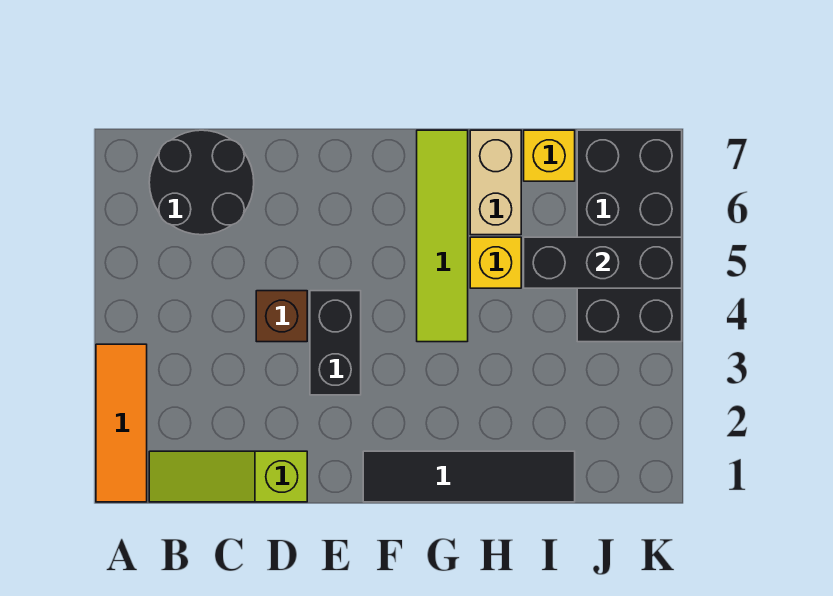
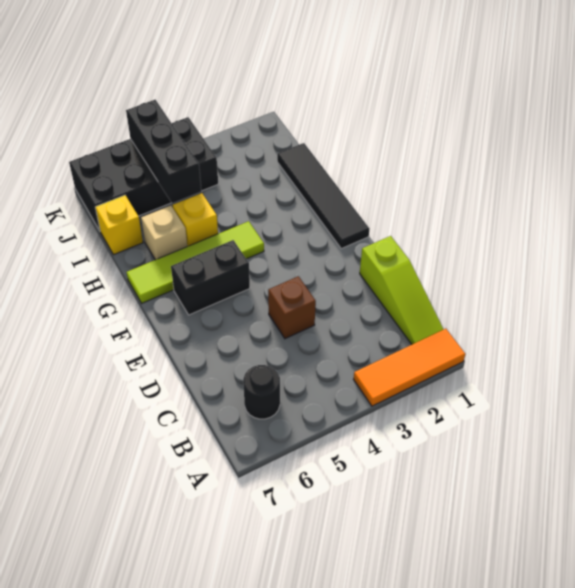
black 2x2 round brick [149,130,254,235] -> black 1x1 round brick [243,365,280,419]
black 1x2 brick [310,291,361,395] -> black 1x2 brick moved to [171,240,250,315]
tan 1x2 brick [470,130,521,235] -> tan 1x1 brick [141,206,187,260]

